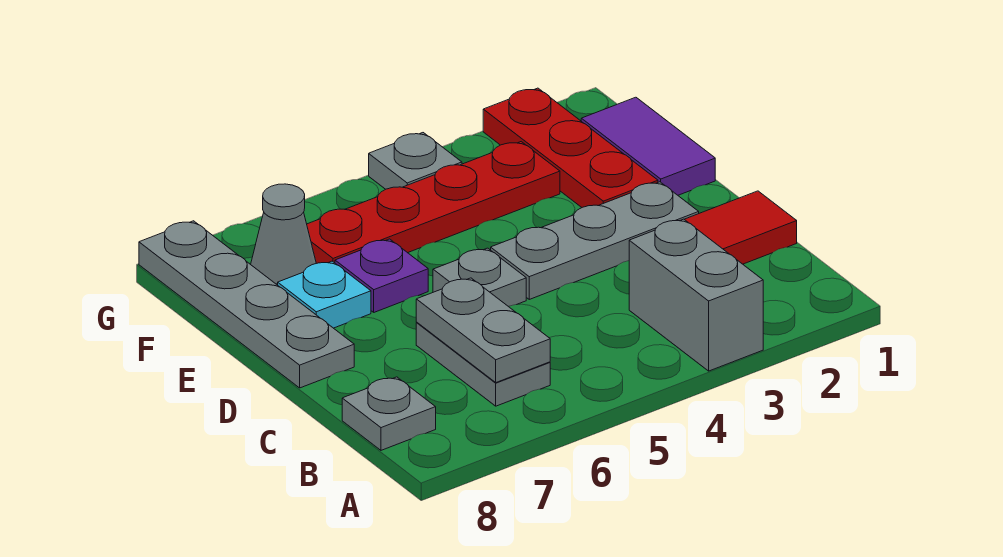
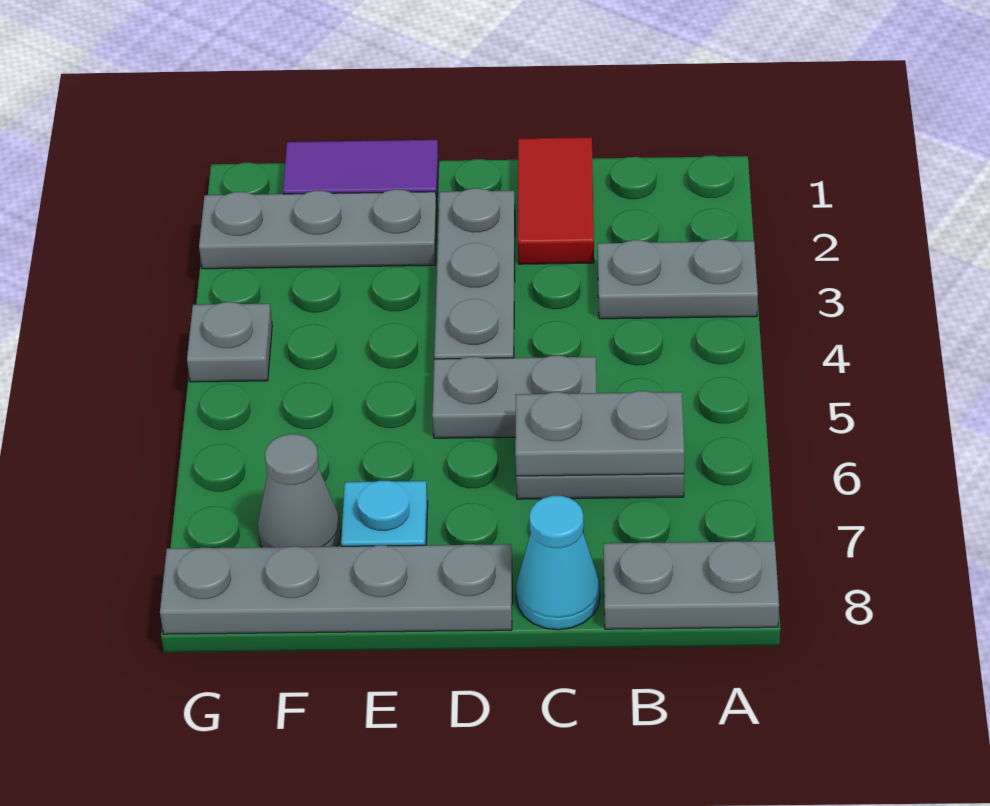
grey 1x2 brick [629,219,763,371] -> grey 1x2 plate [598,239,758,319]
grey 1x1 plate [342,377,436,450] -> grey 1x2 plate [603,541,779,629]
none -> cyan 1x1 cone [516,496,600,630]
grey 1x1 plate [433,248,526,306] -> grey 1x2 plate [432,355,597,438]
red 1x3 plate [483,88,658,207] -> grey 1x3 plate [199,189,437,269]
purple 1x1 plate [335,239,428,312] -> none
red 1x4 plate [307,142,560,263] -> none

